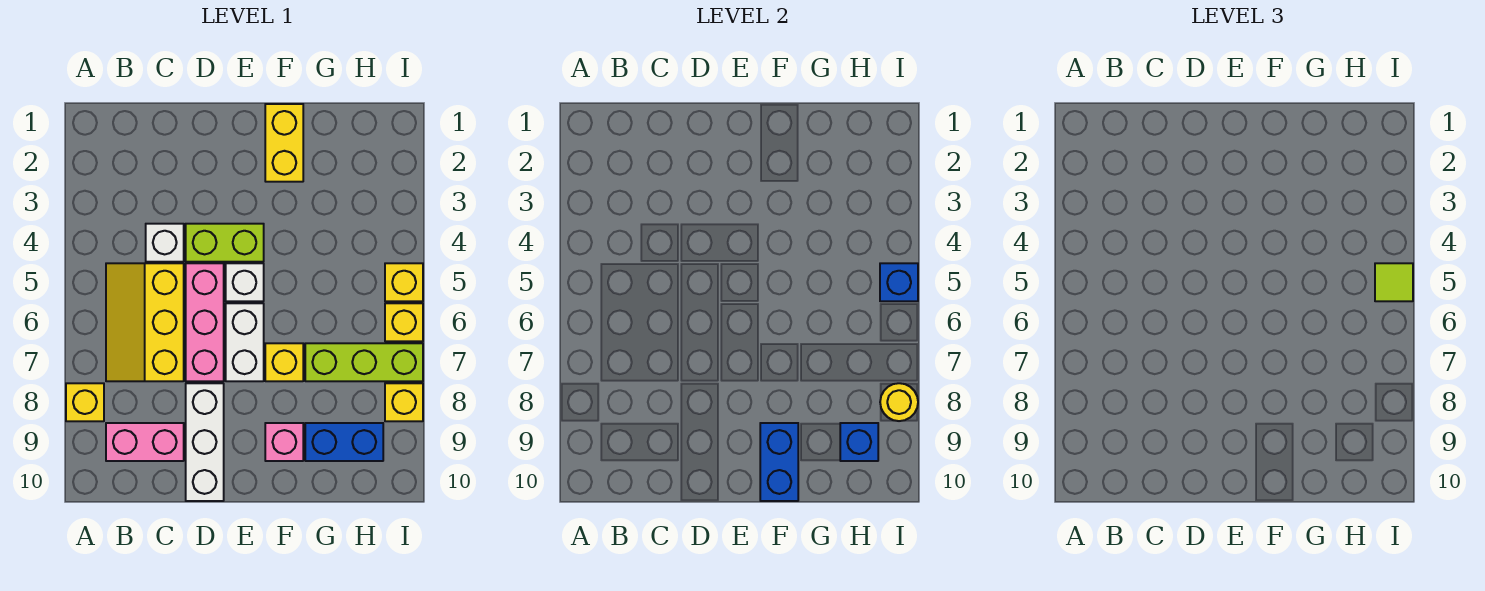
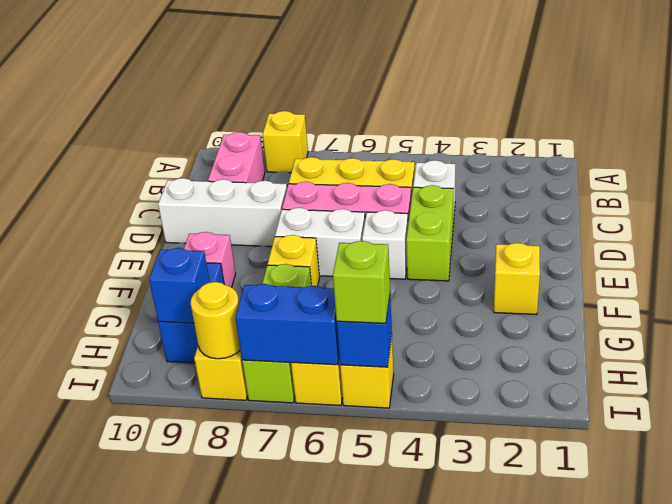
yellow 1x2 brick [265,104,303,182] -> yellow 1x1 brick [494,243,540,315]
blue 1x2 brick [760,423,798,501] -> blue 1x2 brick moved to [236,284,339,365]
lime 1x1 tile [1375,263,1413,301] -> lime 1x1 brick [333,241,390,323]

